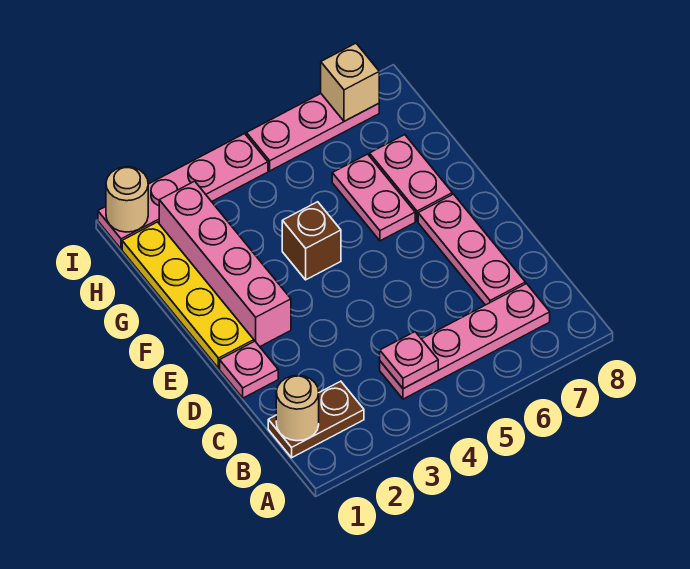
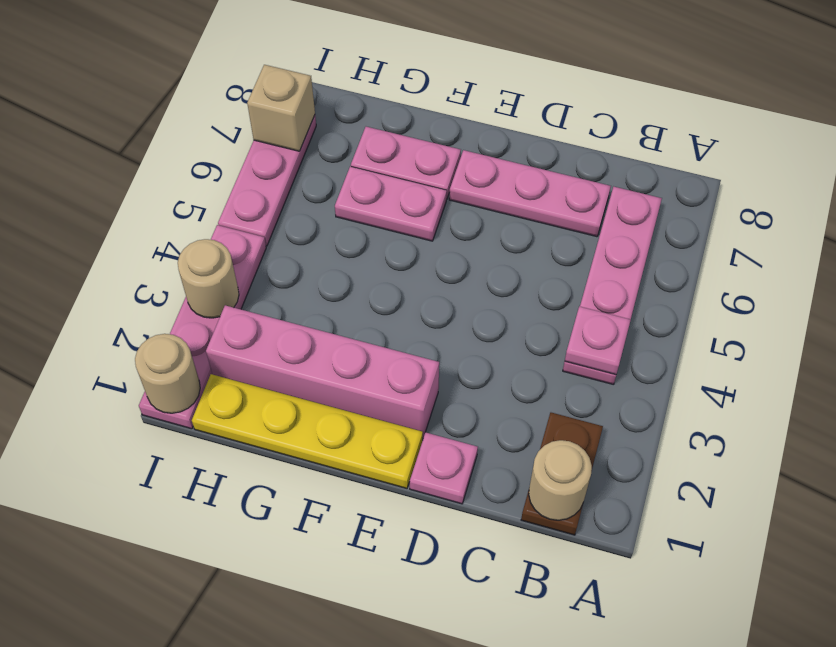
brown 1x1 brick [282,202,341,280] -> none
none -> tan 1x1 round brick [178,239,239,318]

